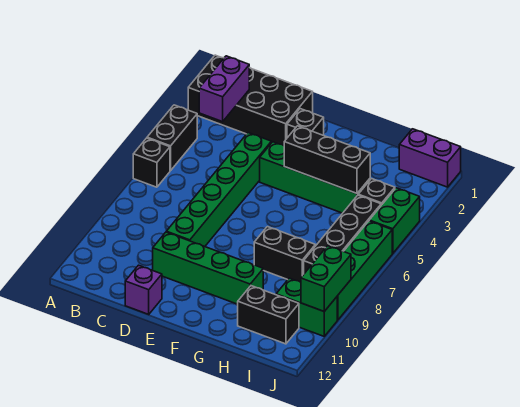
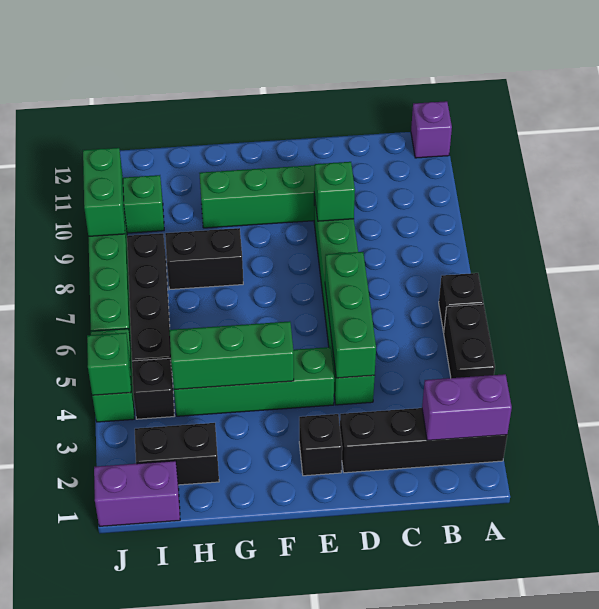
black 2x4 brick [188,55,313,146] -> black 1x4 brick [340,408,507,473]
purple 1x2 brick [199,56,249,122] -> purple 1x2 brick turned to [422,374,512,441]
none -> green 1x3 brick [325,252,376,378]
none -> green 1x1 brick [314,162,355,221]
purple 1x1 brick [125,265,162,314] -> purple 1x1 brick moved to [411,101,452,158]
black 1x3 brick [284,126,370,193] -> green 1x3 brick [170,321,294,389]
black 1x2 brick [238,286,299,344] -> black 1x2 brick moved to [135,423,219,485]
none -> green 1x1 brick [87,333,131,395]

